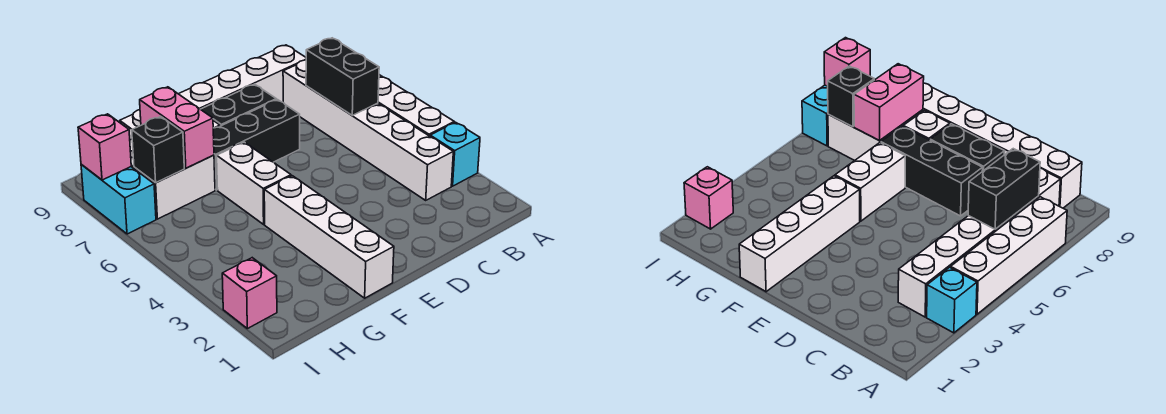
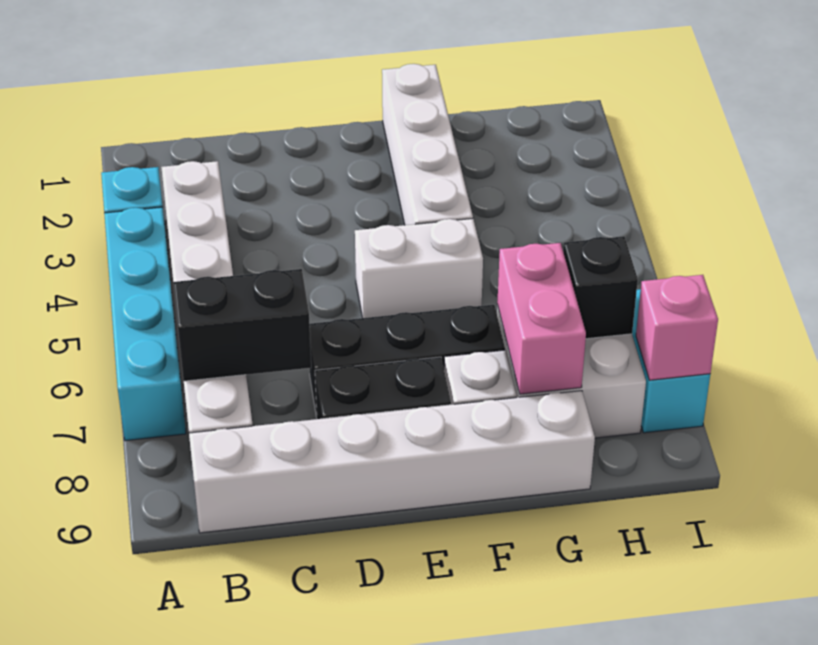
white 1x4 brick [378,75,454,136] -> cyan 1x4 brick [104,207,186,441]
black 1x2 brick [306,38,379,115] -> black 1x2 brick turned to [173,269,311,381]
white 1x2 brick [217,142,291,224] -> white 1x2 brick turned to [355,219,483,318]
pink 1x1 brick [222,258,277,329] -> none

